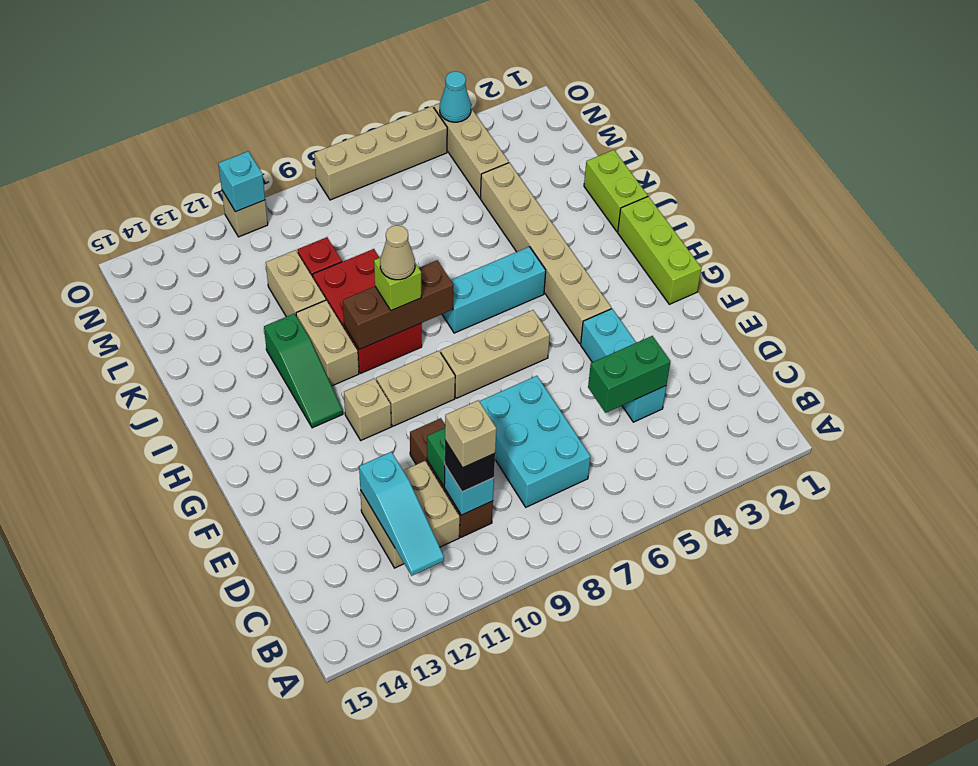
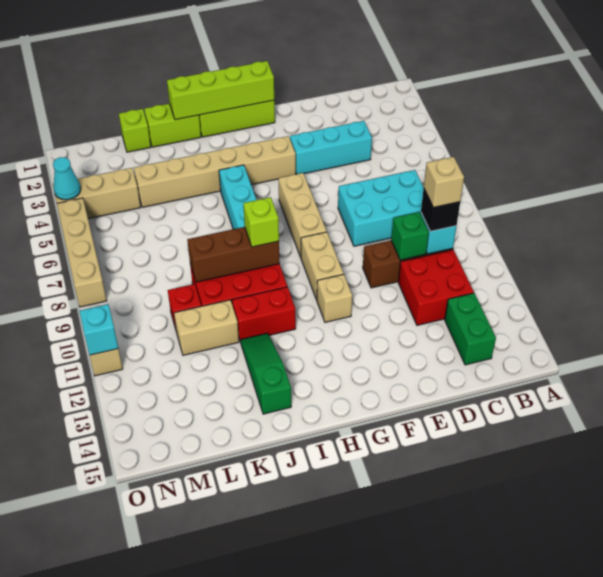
cyan 1x3 slope [359,452,444,576] -> none
tan 2x2 brick [360,461,460,568] -> red 2x2 brick [398,250,474,325]
green 1x2 brick [588,336,670,413] -> green 1x2 brick moved to [445,293,496,365]
none -> lime 1x4 brick [167,61,274,120]
green 1x3 slope [264,314,343,428] -> green 1x3 slope turned to [240,333,291,414]
brown 1x3 brick [343,260,453,349] -> brown 1x3 brick turned to [187,227,280,282]
tan 1x1 cone [380,225,415,280] -> none
tan 1x2 brick [296,300,359,386] -> red 1x2 brick [232,287,296,342]
none -> lime 1x1 brick [119,109,151,152]

